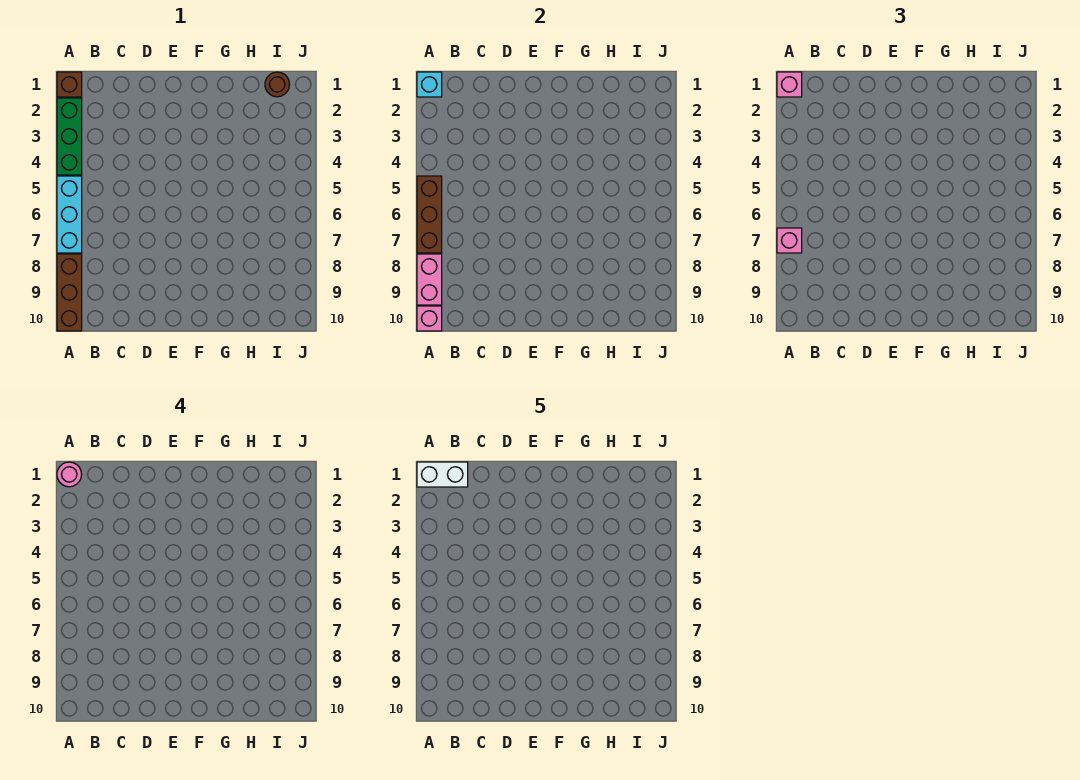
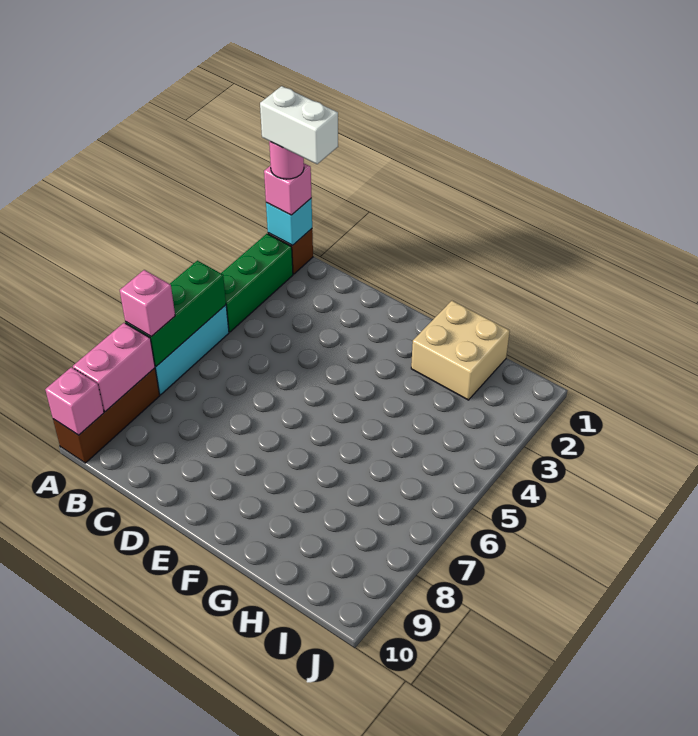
brown 1x3 brick [417,176,442,253] -> green 1x3 brick [125,261,226,366]
none -> tan 2x2 brick [411,301,510,400]
brown 1x1 round brick [265,72,290,97] -> none

